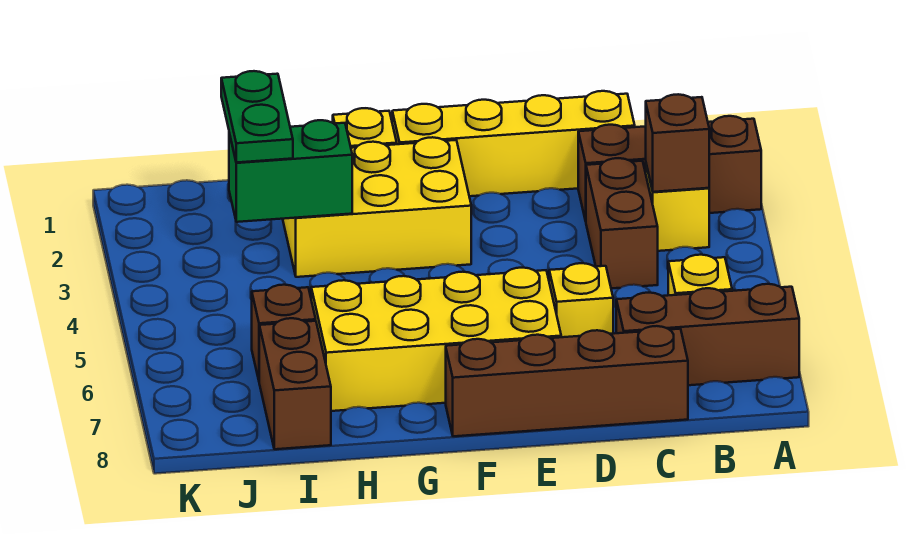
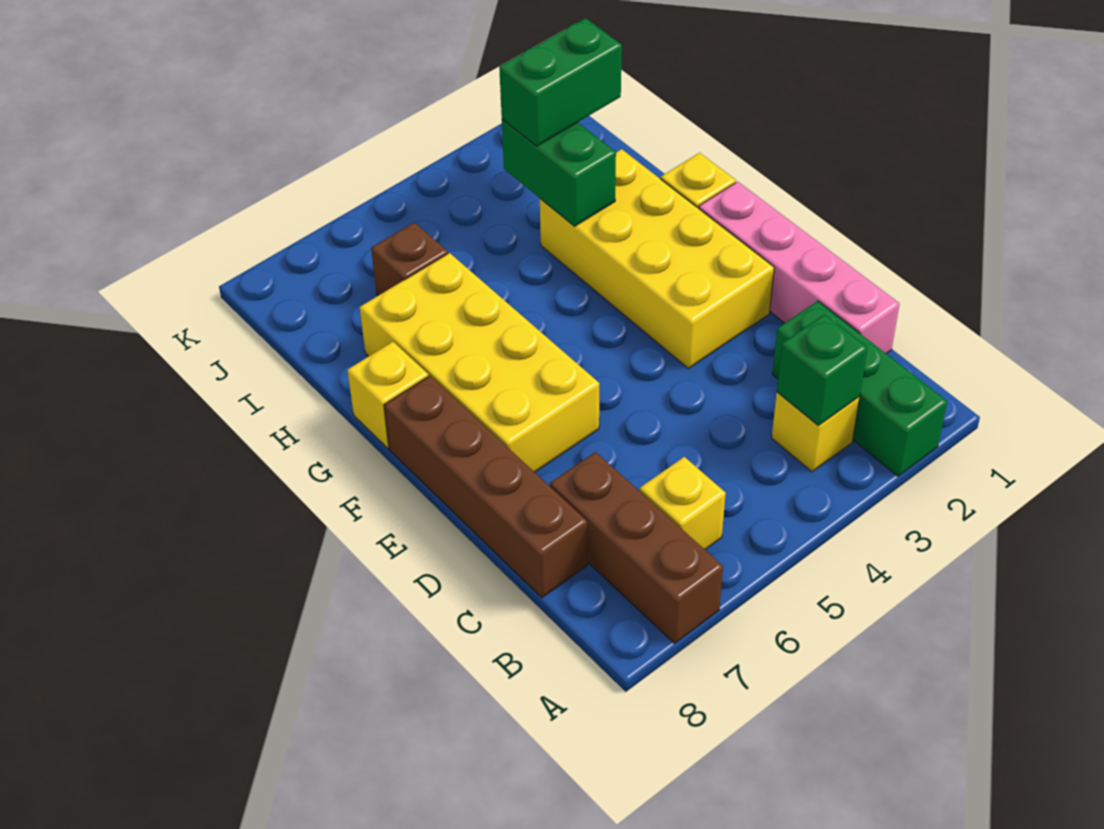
brown 1x3 brick [578,116,761,221] -> green 1x3 brick [773,301,947,476]
brown 1x1 brick [646,94,709,192] -> green 1x1 brick [777,314,868,425]
yellow 1x4 brick [392,91,635,196] -> pink 1x4 brick [699,182,899,354]
brown 1x2 brick [586,158,658,288] -> none
yellow 1x1 brick [549,263,613,337] -> yellow 1x1 brick moved to [347,342,428,448]
yellow 2x3 brick [283,137,471,277] -> yellow 2x4 brick [540,149,774,368]
green 1x2 plate [221,71,293,163] -> green 1x2 brick [499,18,622,146]
brown 1x2 brick [259,318,331,449] -> none

